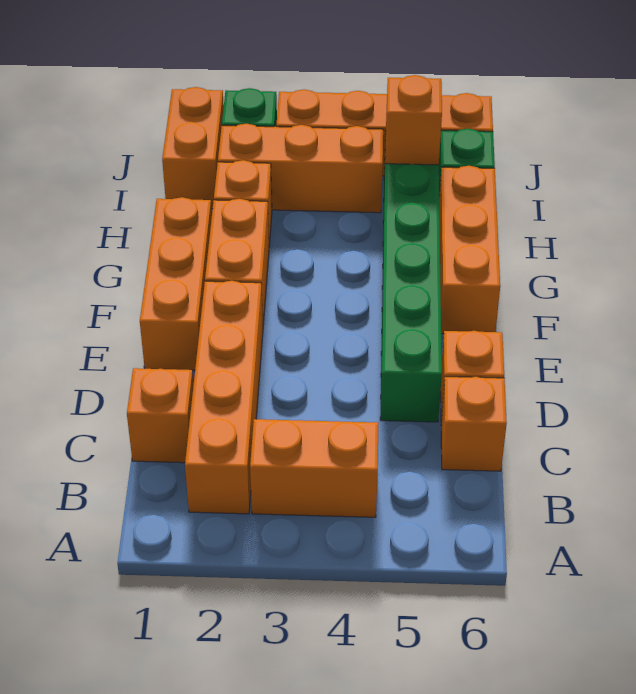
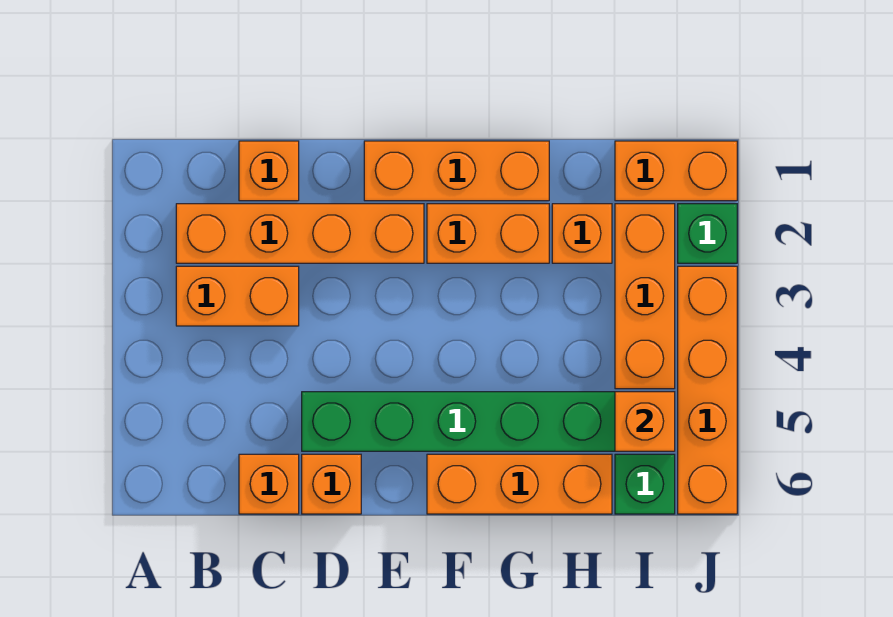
orange 1x2 brick [250,419,378,517] -> orange 1x2 brick turned to [176,266,299,326]

